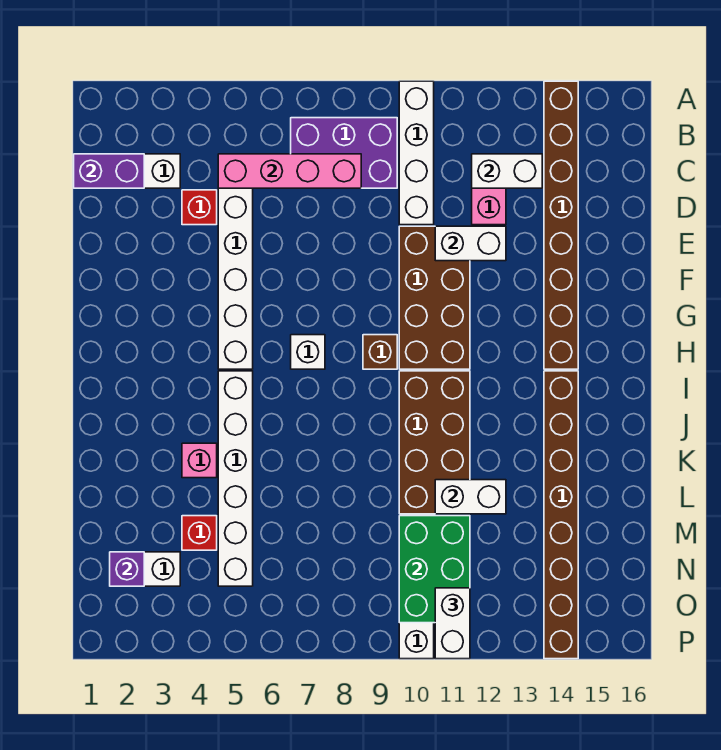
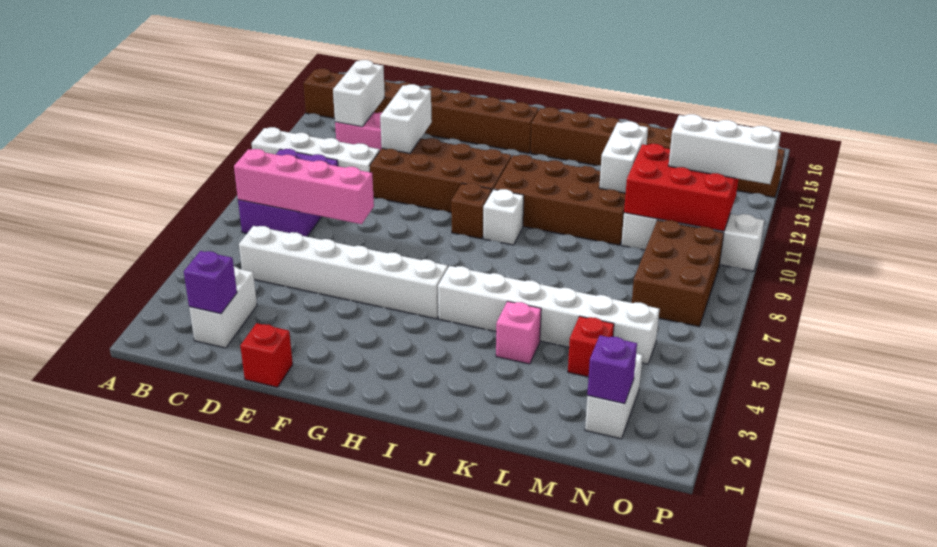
purple 1x2 brick [74,154,144,188] -> purple 1x1 brick [184,251,237,314]
pink 1x4 brick [218,154,361,188] -> pink 1x4 brick turned to [234,149,374,224]
red 1x1 brick [182,190,217,225] -> red 1x1 brick moved to [240,323,293,387]
white 1x1 brick [291,335,325,369] -> white 1x1 brick moved to [483,189,524,245]
green 2x3 brick [399,516,470,623] -> red 2x3 brick [624,144,738,231]
none -> brown 2x3 brick [632,220,724,327]
white 1x2 brick [435,588,470,659] -> white 1x3 brick [669,114,781,184]

